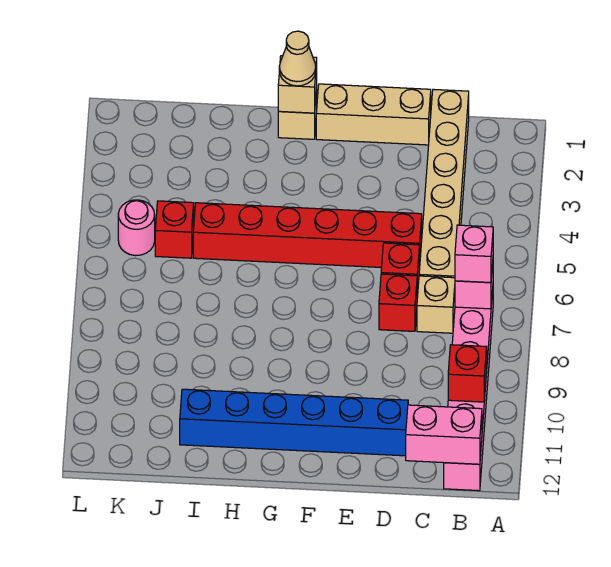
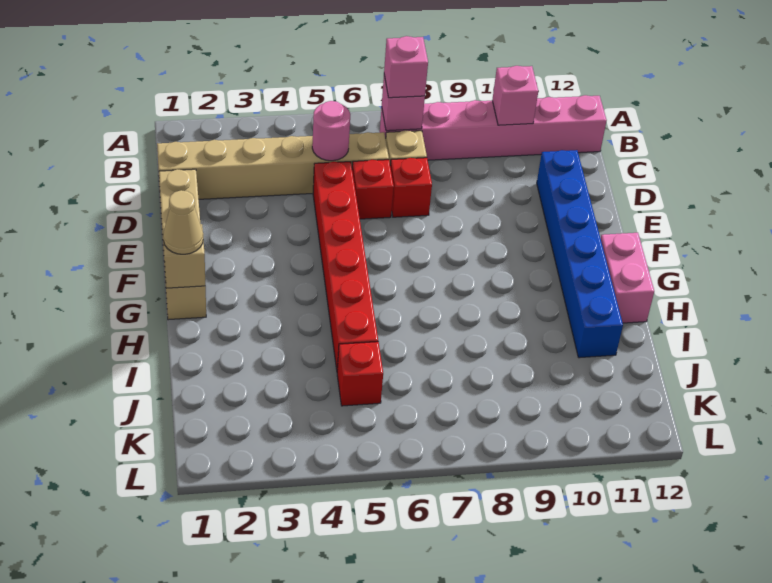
red 1x1 brick [448,345,487,402] -> pink 1x1 brick [492,66,538,125]
pink 1x2 brick [406,405,482,464] -> pink 1x2 brick moved to [601,233,654,323]
pink 1x1 round brick [118,200,155,256] -> pink 1x1 round brick moved to [312,101,350,161]

